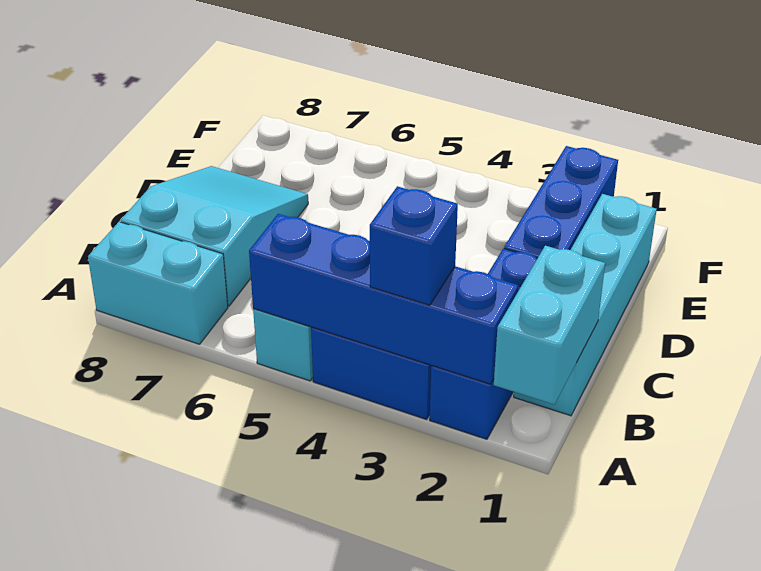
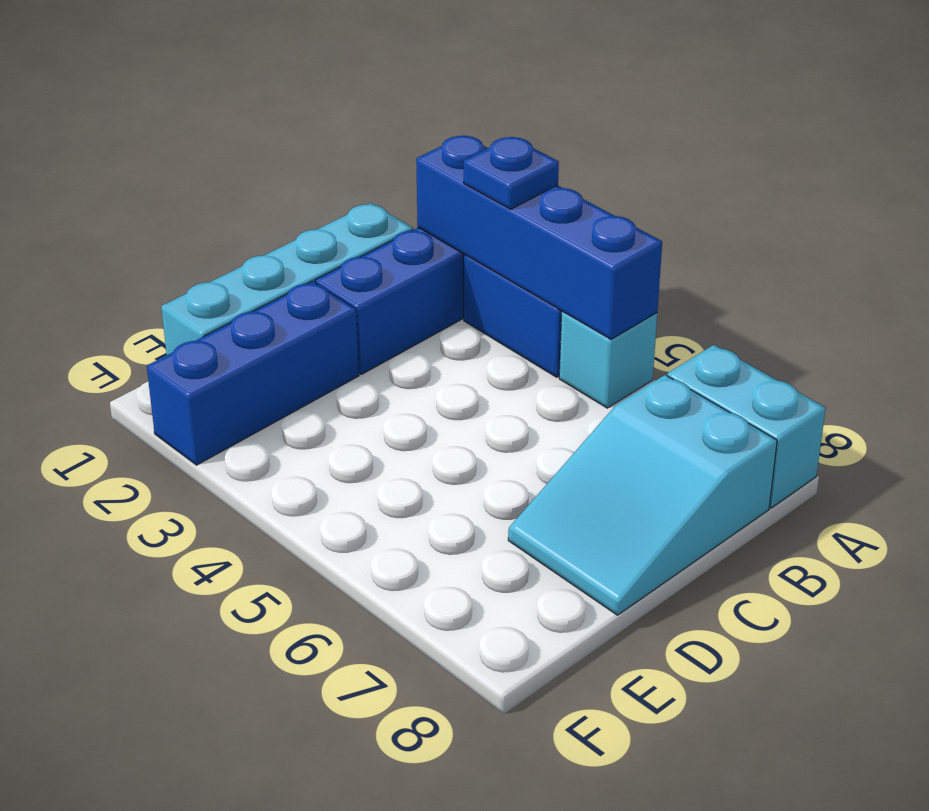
cyan 1x2 brick [494,246,605,405] -> none
blue 1x1 brick [370,186,458,305] -> blue 1x1 plate [464,137,559,209]

